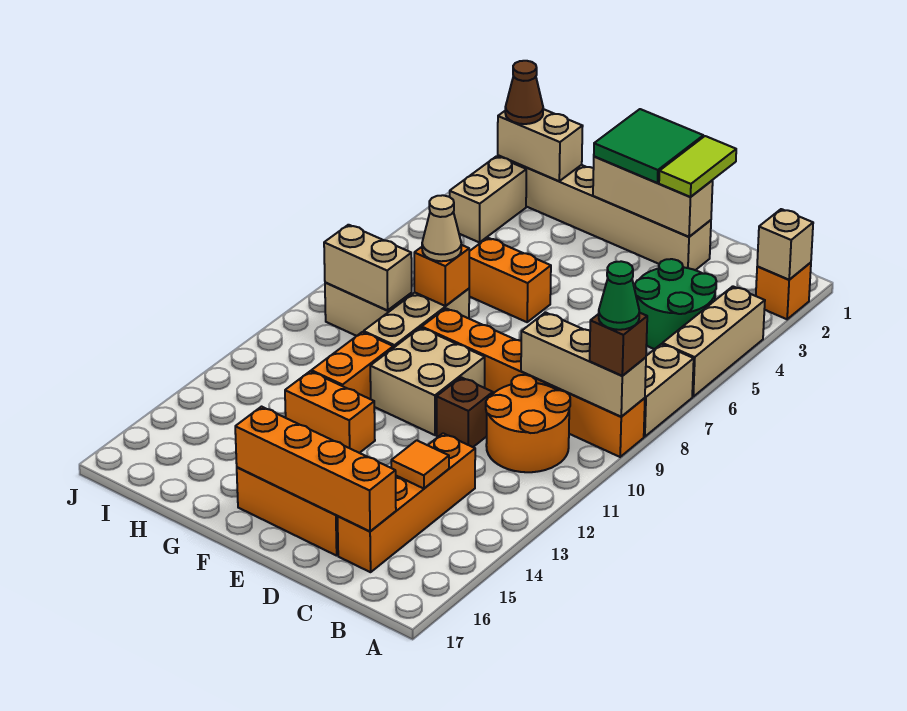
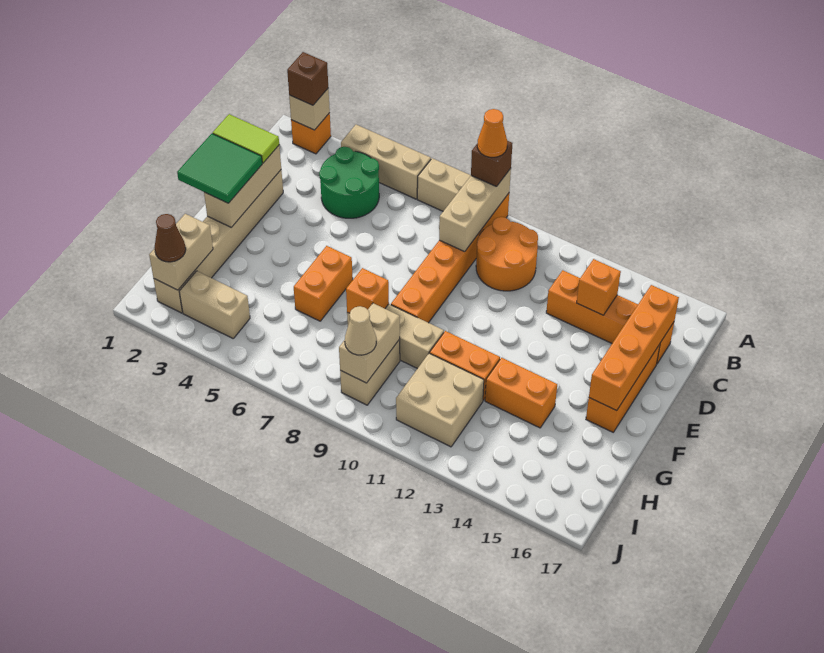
green 1x1 cone [599,261,639,330] -> orange 1x1 cone [477,109,507,157]
orange 1x1 tile [391,440,449,489] -> orange 1x1 brick [577,259,621,315]
brown 1x1 brick [437,377,493,447] -> brown 1x1 brick moved to [287,52,328,105]
tan 2x2 brick [370,328,485,435] -> tan 2x2 brick moved to [396,353,484,447]
orange 1x2 brick [285,371,375,453] -> orange 1x2 brick turned to [485,358,557,428]
tan 1x1 cone [422,195,461,261] -> tan 1x1 cone moved to [345,306,376,355]

